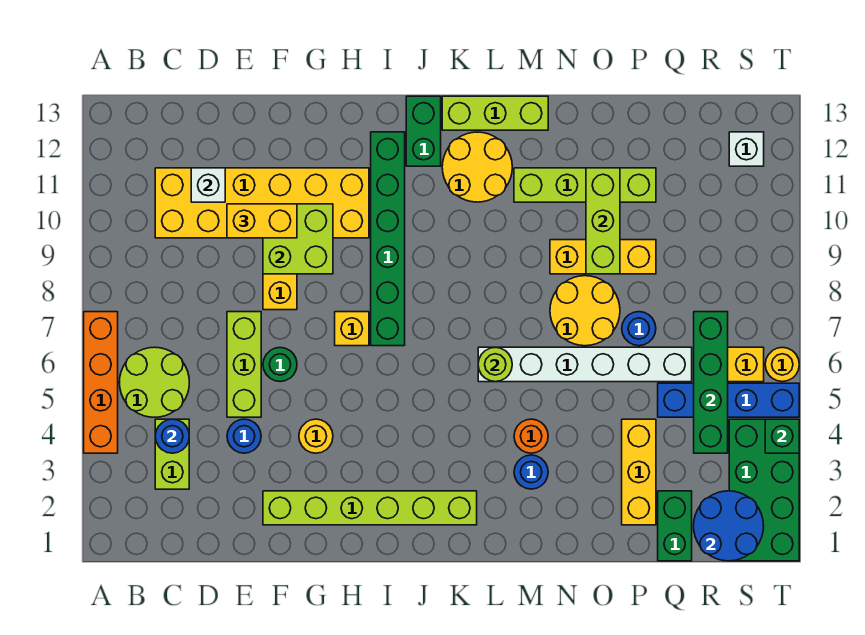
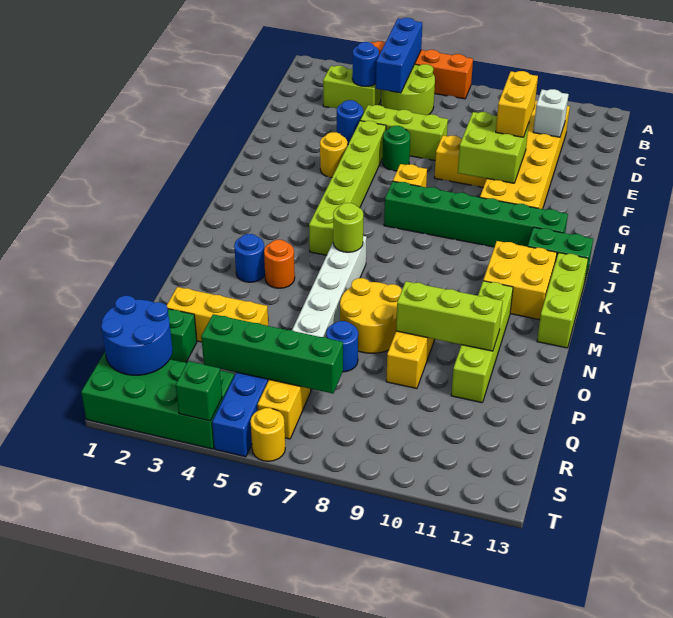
none -> blue 1x3 brick [376,18,422,93]
lime 1x6 brick [263,491,477,525] -> lime 1x6 brick moved to [309,121,386,255]
yellow 2x2 round brick [442,132,512,202] -> yellow 2x2 brick [483,241,557,320]
white 1x1 brick [729,132,764,166] -> none

